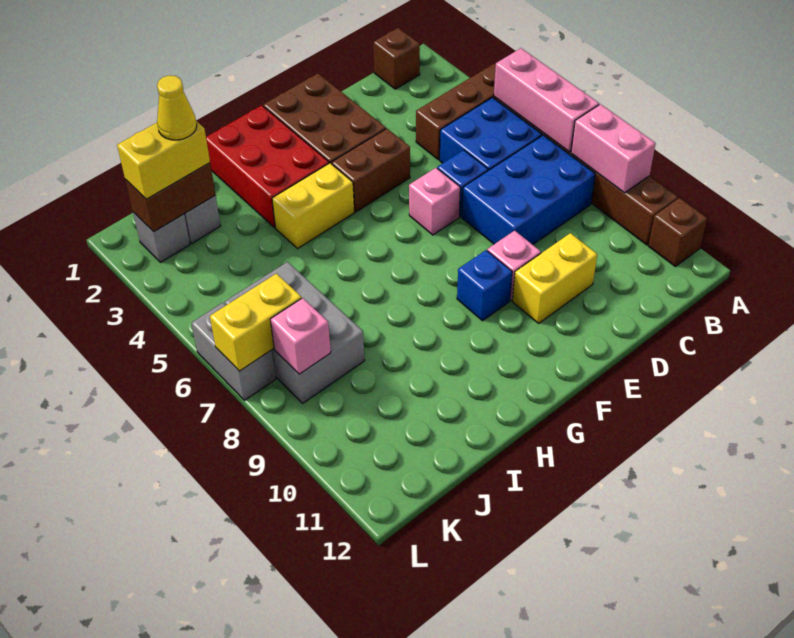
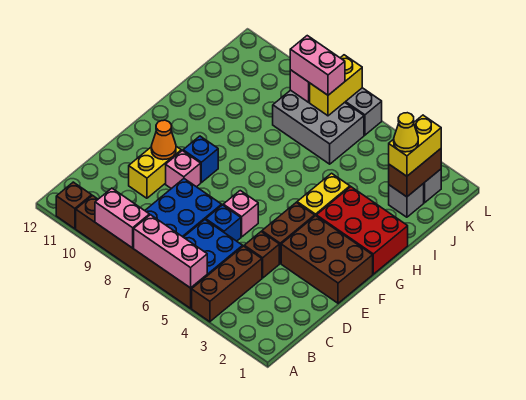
brown 1x1 brick [373,28,420,89] -> brown 1x1 brick moved to [244,232,279,278]
none -> orange 1x1 cone [151,120,176,160]
none -> pink 1x2 brick [290,36,345,95]

